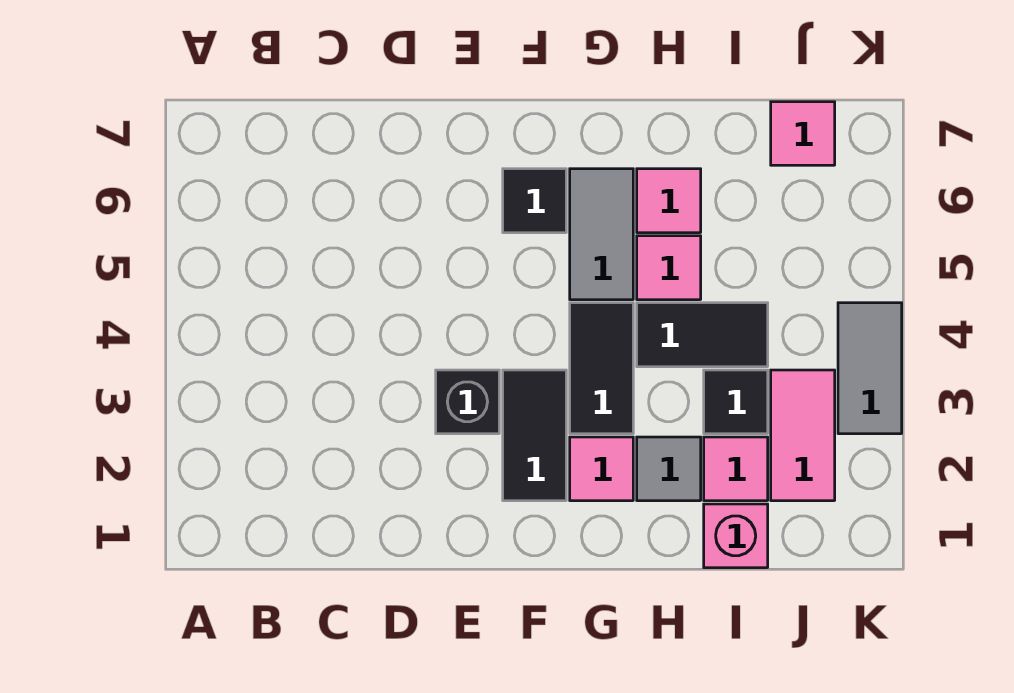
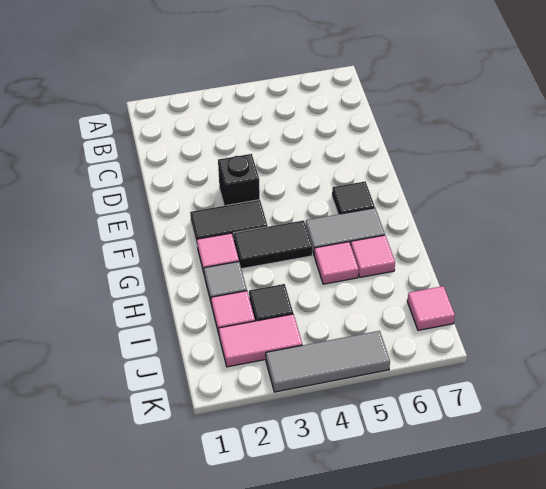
black 1x2 tile [637,303,768,367] -> none
pink 1x1 brick [704,504,768,568] -> none
grey 1x2 tile [838,303,902,434] -> grey 1x3 tile [266,331,390,392]

